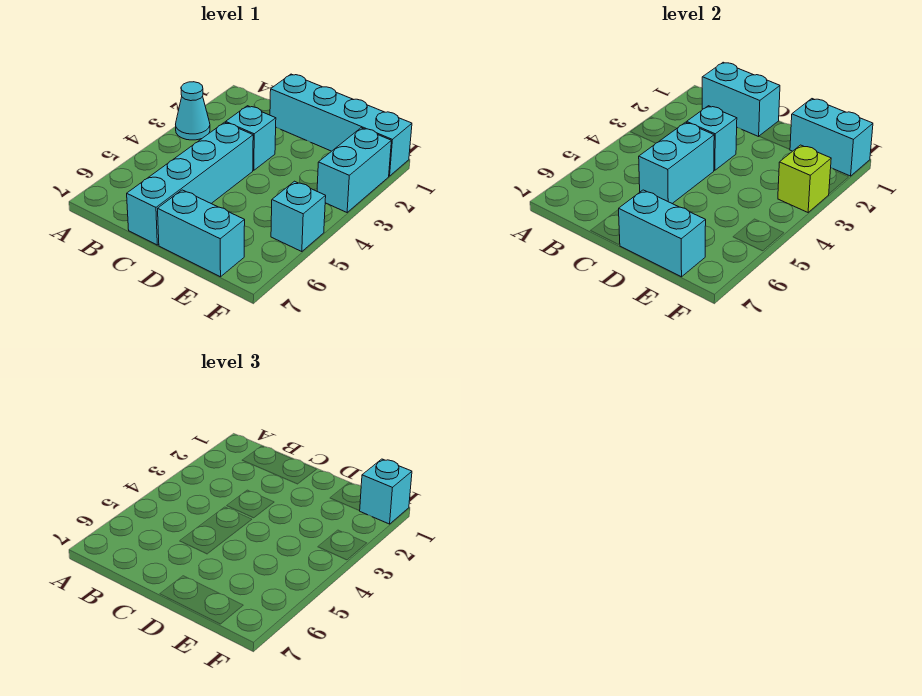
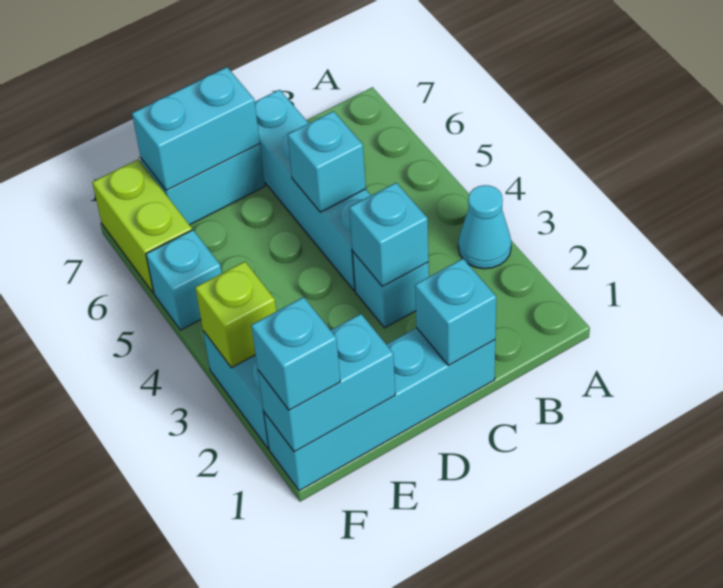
cyan 1x2 brick [702,62,780,136] -> cyan 1x1 brick [415,259,496,365]
cyan 1x2 brick [639,122,714,204] -> cyan 1x1 brick [288,111,366,212]
none -> lime 1x2 brick [92,159,192,293]

